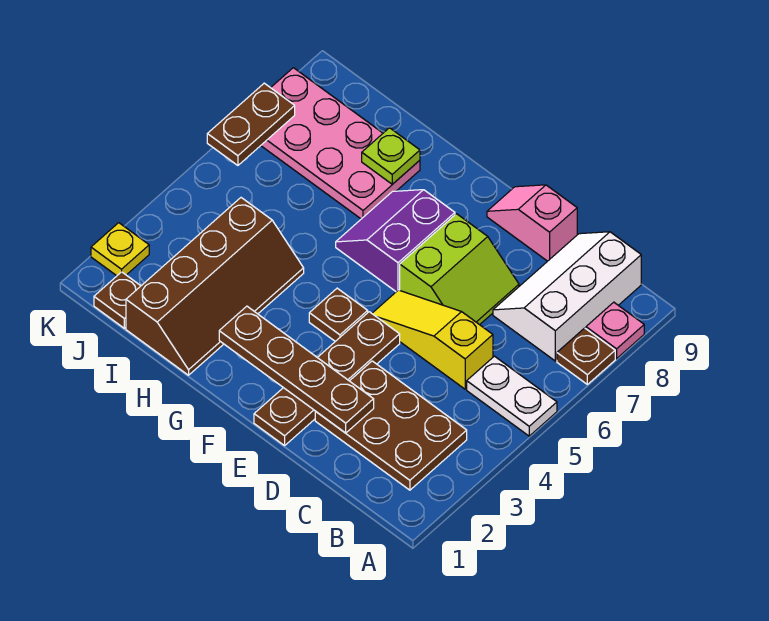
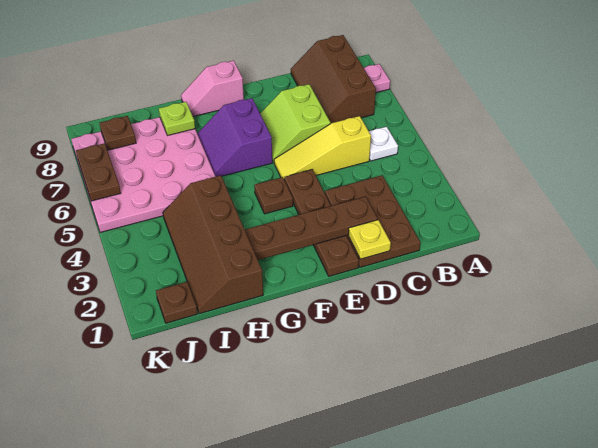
white 1x2 plate [467,356,557,436] -> white 1x1 plate [369,127,398,161]
brown 1x1 plate [557,328,615,384] -> brown 1x1 plate moved to [100,116,136,150]
brown 2x3 plate [315,361,467,490] -> brown 2x3 plate turned to [325,175,421,267]
white 2x3 slope [493,232,641,361] -> brown 2x3 slope [291,35,376,124]
lime 2x2 slope [400,214,519,325] -> lime 2x2 slope turned to [260,84,330,162]
pink 1x2 slope [487,185,577,261] -> pink 1x2 slope moved to [181,61,244,117]
brown 2x4 slope [126,198,304,375] -> brown 2x4 slope turned to [163,175,263,314]
pink 2x4 plate [261,68,420,219] -> pink 4x4 plate [71,117,216,232]
yellow 1x1 plate [91,223,149,276] -> yellow 1x1 plate moved to [349,220,391,259]

